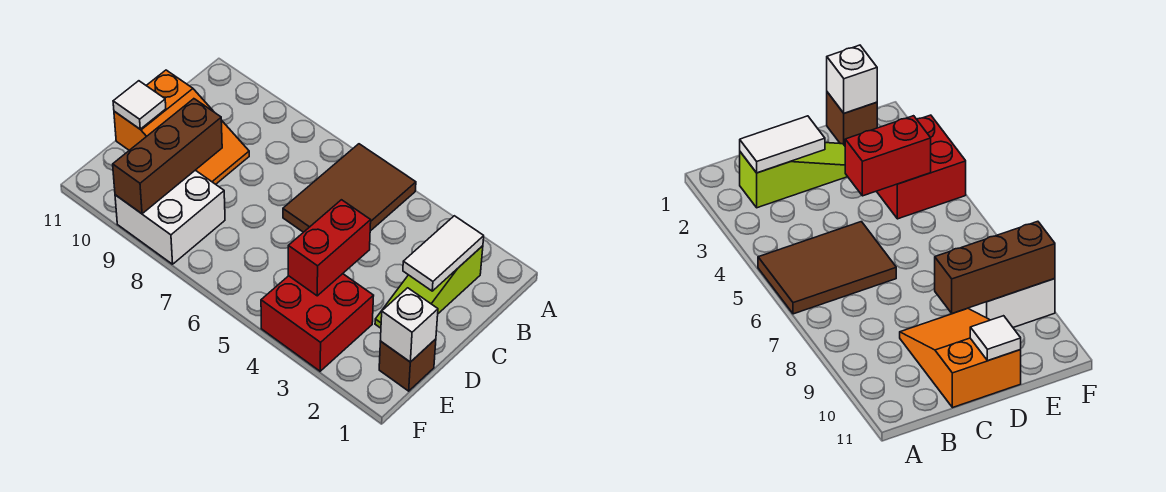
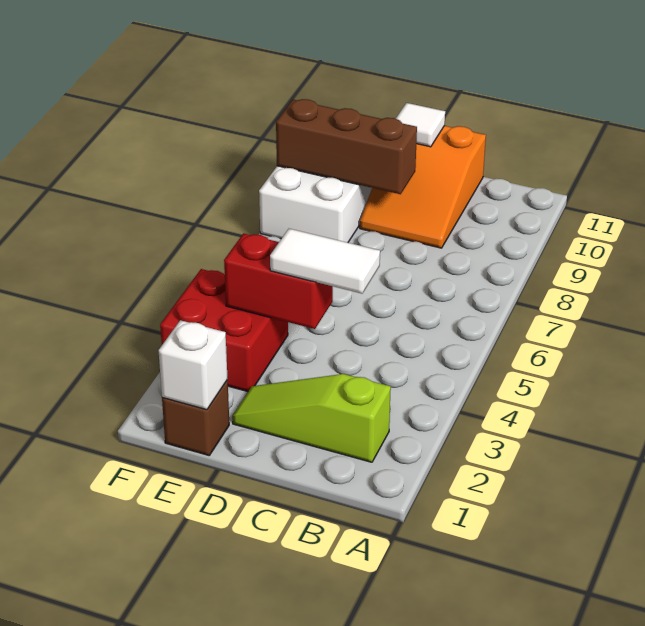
brown 2x3 tile [283,144,416,232] -> none
white 1x2 tile [403,216,484,291] -> white 1x2 tile moved to [270,229,380,294]

